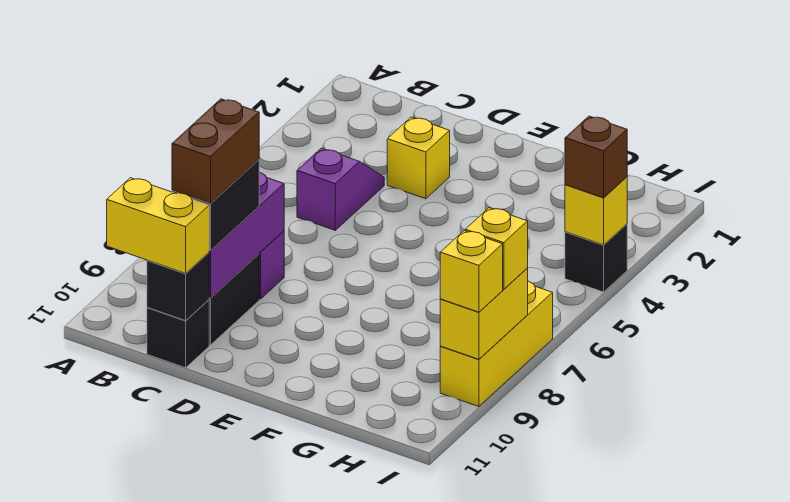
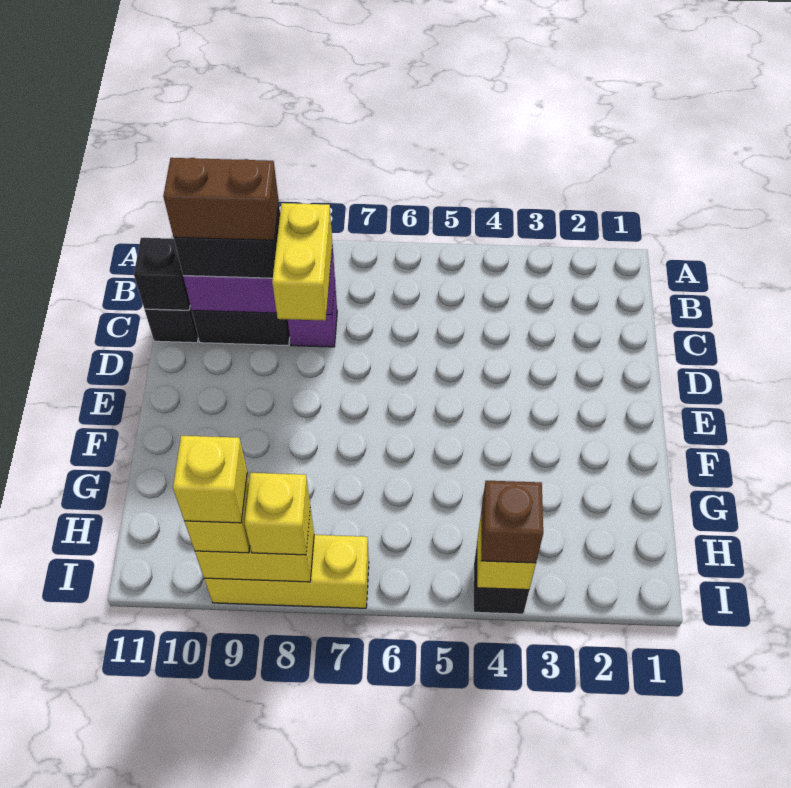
yellow 1x2 brick [107,178,209,273] -> yellow 1x2 brick moved to [272,203,332,321]
purple 1x2 slope [297,148,384,230] -> none
yellow 1x1 brick [387,117,450,199] -> yellow 1x1 brick moved to [173,436,247,523]

